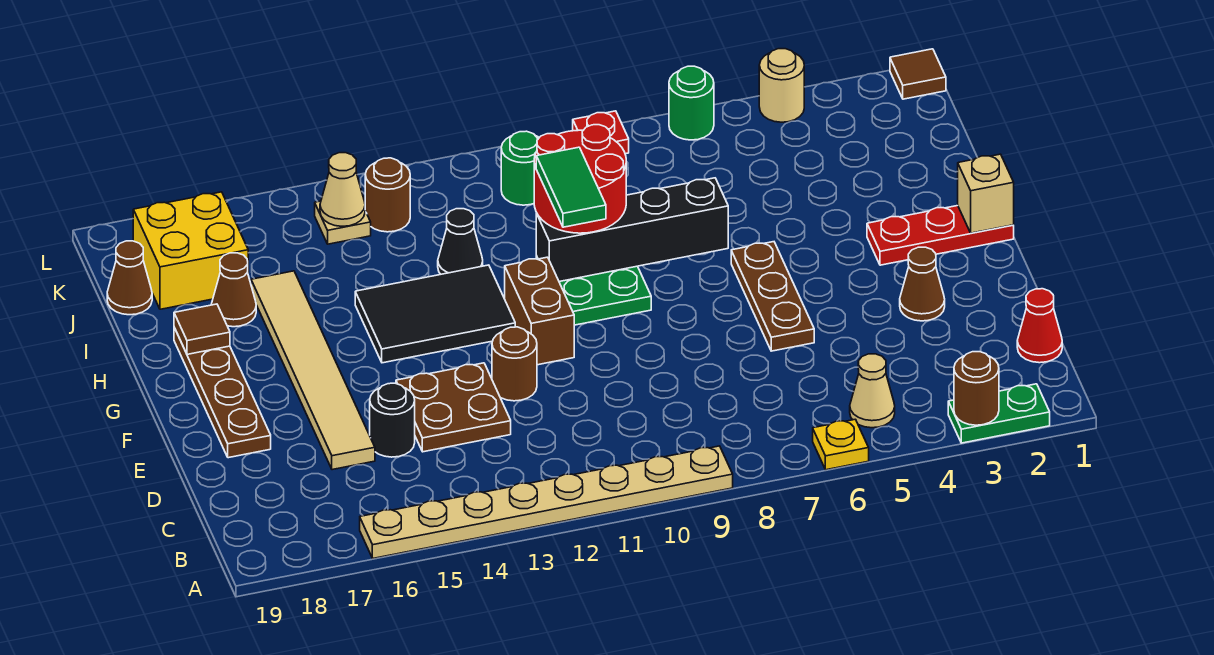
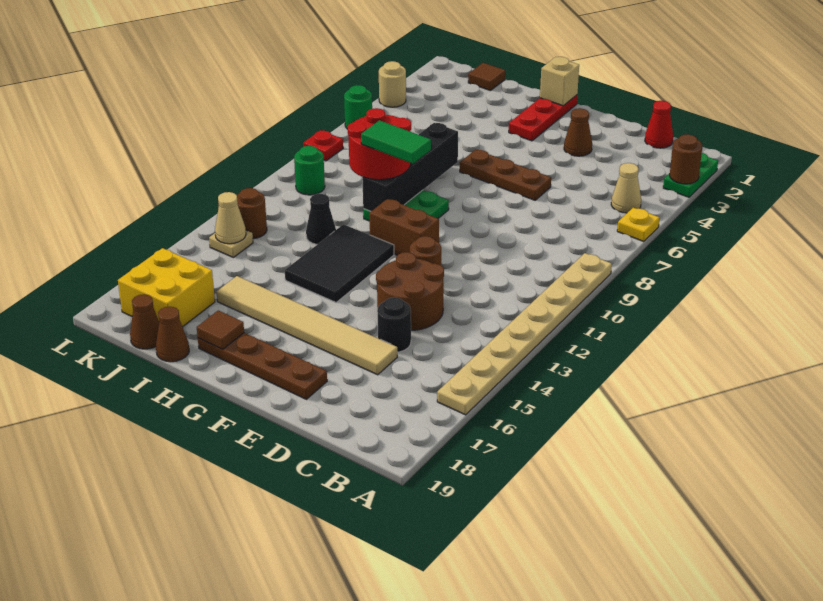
brown 2x2 plate [396,363,511,452] -> brown 2x2 round brick [376,252,444,330]
brown 1x1 cone [211,253,256,327] -> brown 1x1 cone moved to [156,307,189,362]
brown 1x1 tile [890,49,946,99] -> brown 1x1 tile moved to [468,63,505,91]

